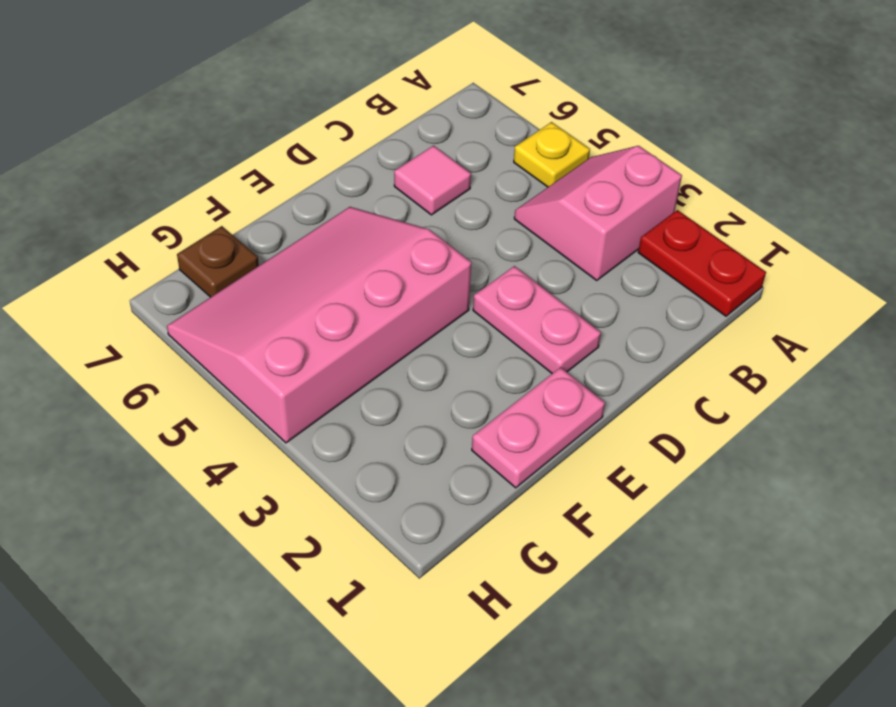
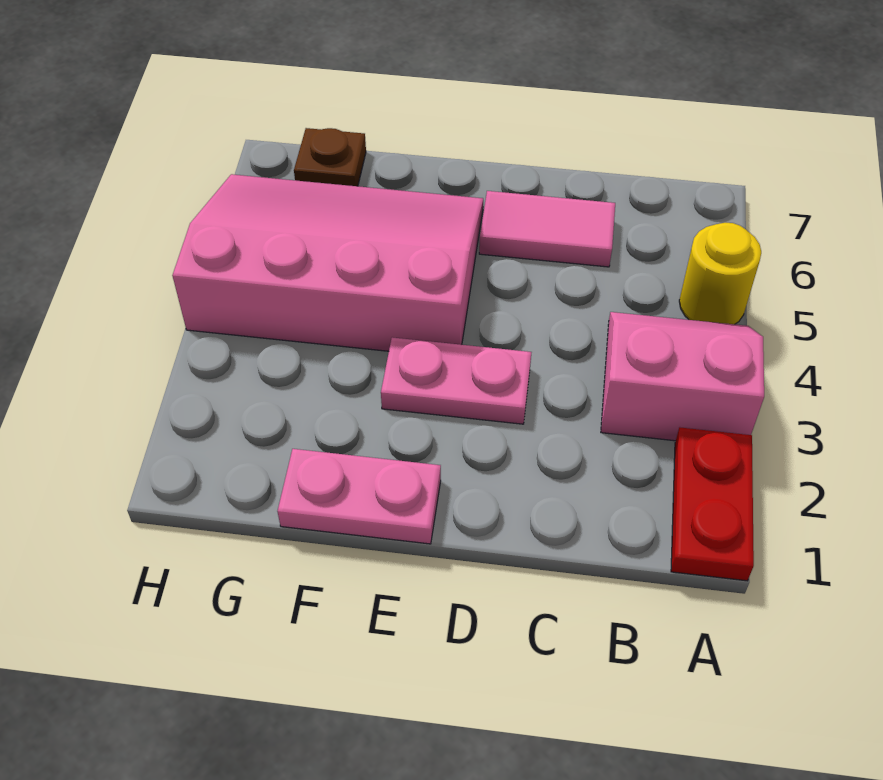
yellow 1x1 plate [514,122,590,187] -> yellow 1x1 round brick [679,223,761,324]
pink 1x1 tile [394,146,471,215] -> pink 1x2 tile [479,191,615,267]
pink 1x2 plate [473,266,601,373] -> pink 1x2 plate turned to [381,337,531,424]

